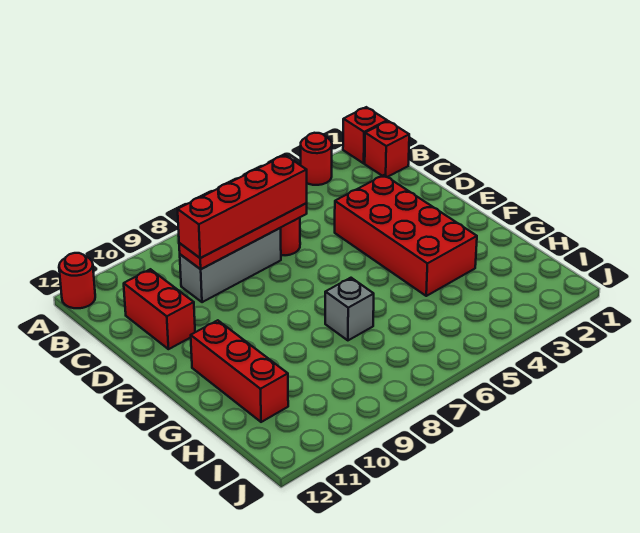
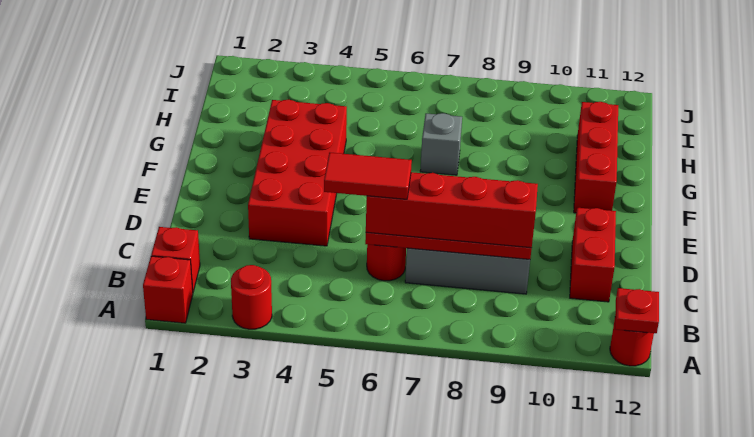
none -> red 1x1 plate [615,288,659,333]
none -> red 1x2 tile [324,153,412,199]

